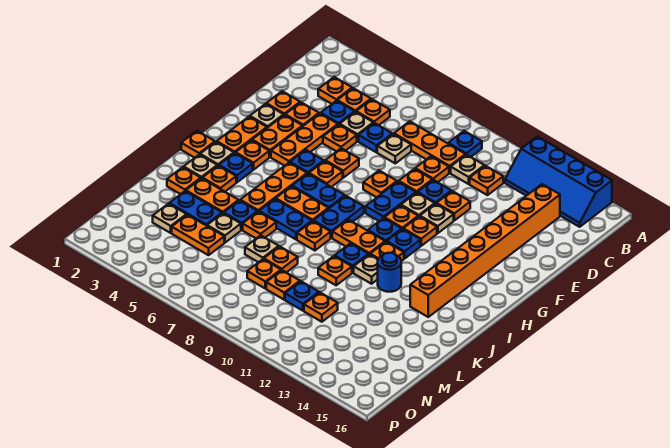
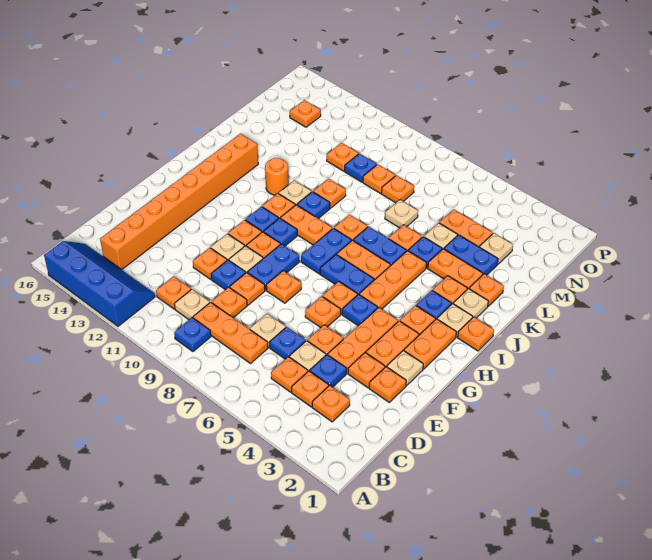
blue 1x1 round brick [378,253,401,292] -> orange 1x1 round brick [265,158,289,195]
orange 1x1 plate [264,246,298,273] -> orange 1x1 plate moved to [290,100,321,127]

